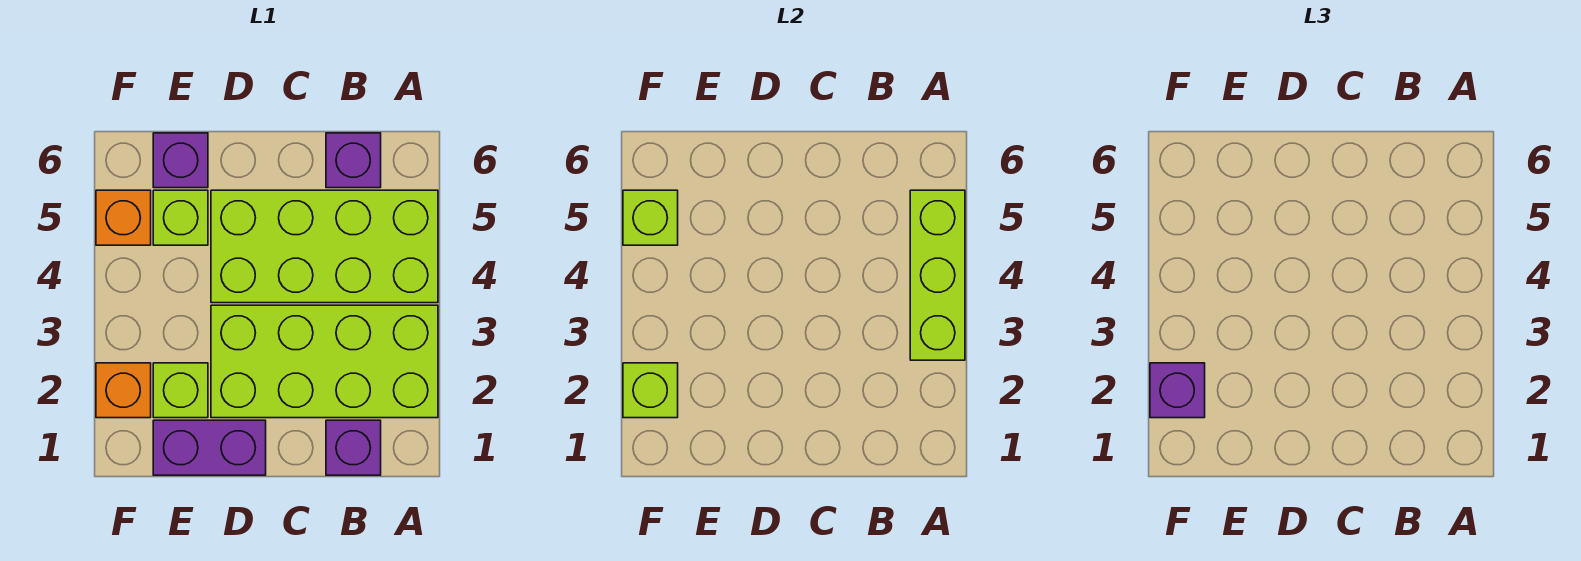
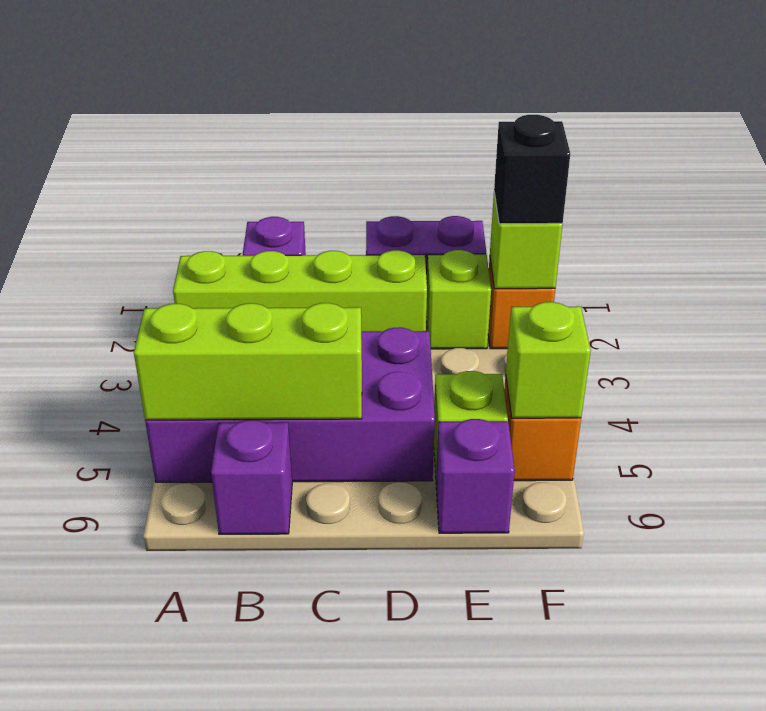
lime 2x4 brick [211,305,438,418] -> lime 1x4 brick [173,250,427,331]
lime 1x3 brick [910,190,965,360] -> lime 1x3 brick turned to [134,303,362,420]
lime 2x4 brick [211,190,438,303] -> purple 2x4 brick [145,327,435,482]
purple 1x1 brick [1150,363,1205,418] -> black 1x1 brick [494,115,570,224]

